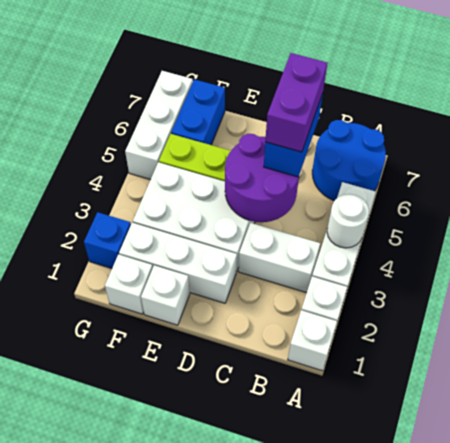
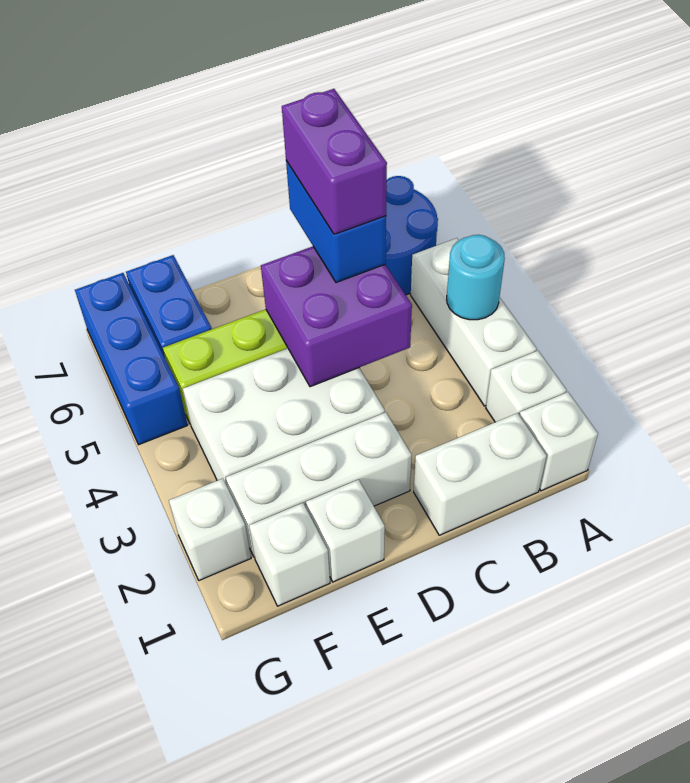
white 1x1 round brick [327,194,369,248] -> cyan 1x1 round brick [447,235,505,320]
white 1x2 brick [239,223,320,293] -> white 1x2 brick moved to [414,413,546,535]
purple 2x2 round brick [225,134,299,222] -> purple 2x2 brick [261,246,412,387]
blue 1x1 brick [84,212,131,268] -> white 1x1 brick [169,478,251,581]
white 1x3 brick [125,71,193,180] -> blue 1x3 brick [75,273,188,445]

